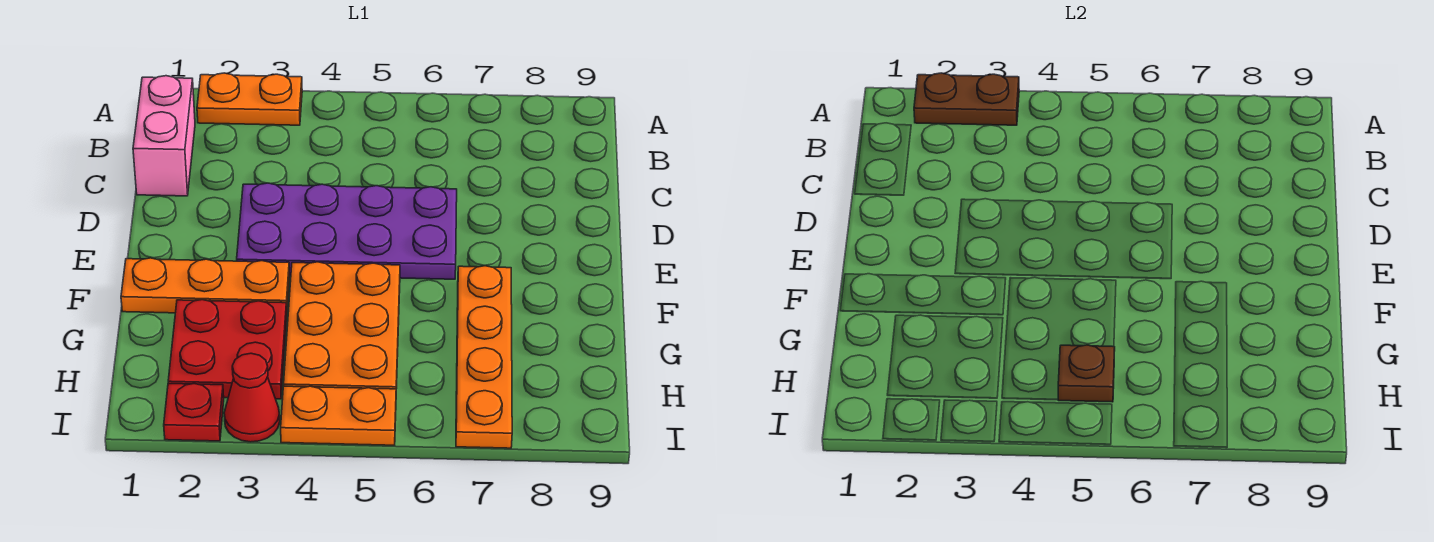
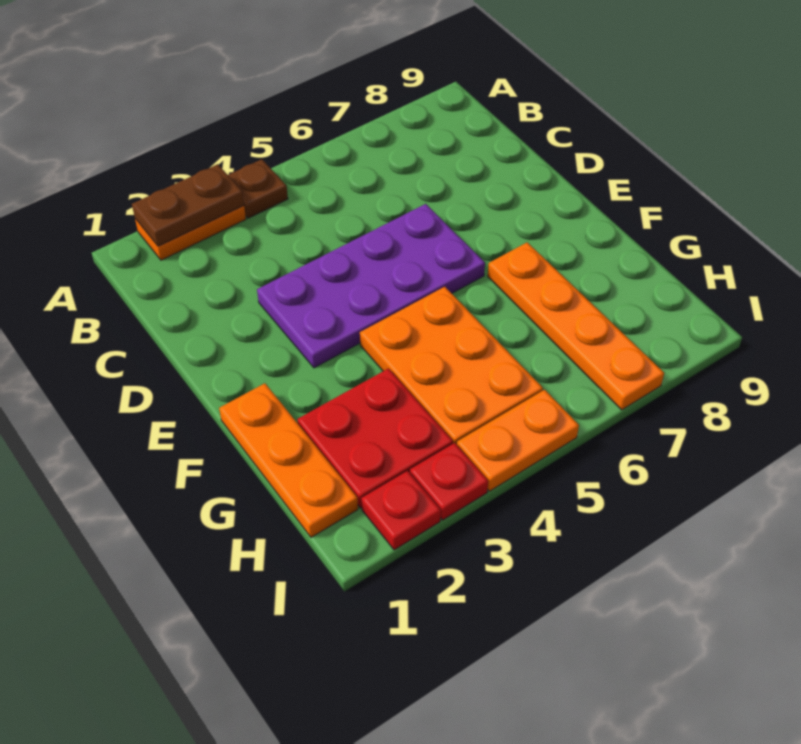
pink 1x2 brick [133,76,195,196] -> none
orange 1x3 plate [121,258,290,313] -> orange 1x3 plate turned to [219,383,358,537]
brown 1x1 plate [1058,345,1115,402] -> brown 1x1 plate moved to [228,159,288,218]
red 1x1 cone [224,353,280,442] -> red 1x1 plate [410,443,488,520]

